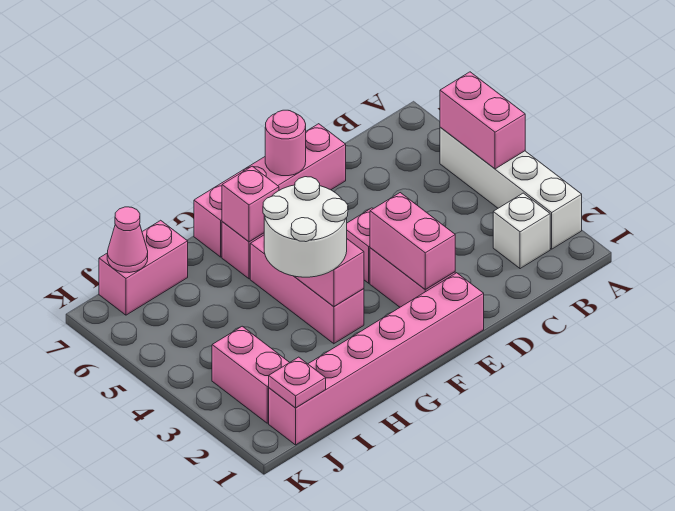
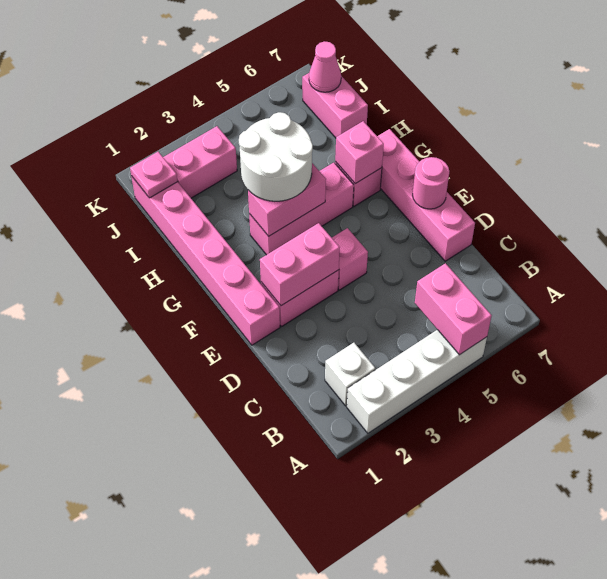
pink 1x2 brick [440,72,525,169] -> pink 1x2 brick turned to [415,263,492,355]

